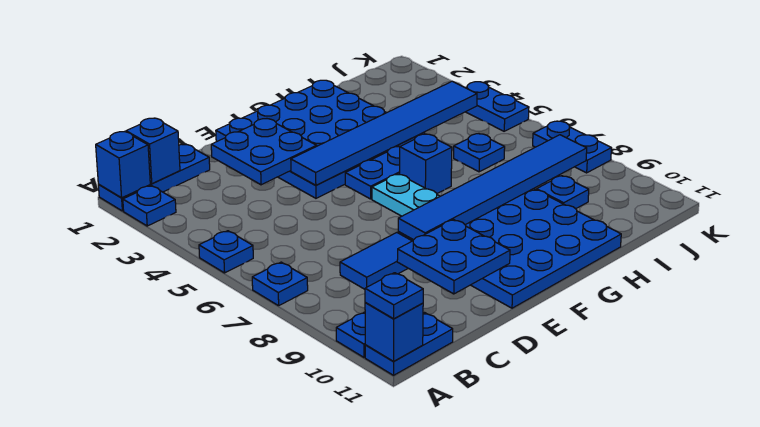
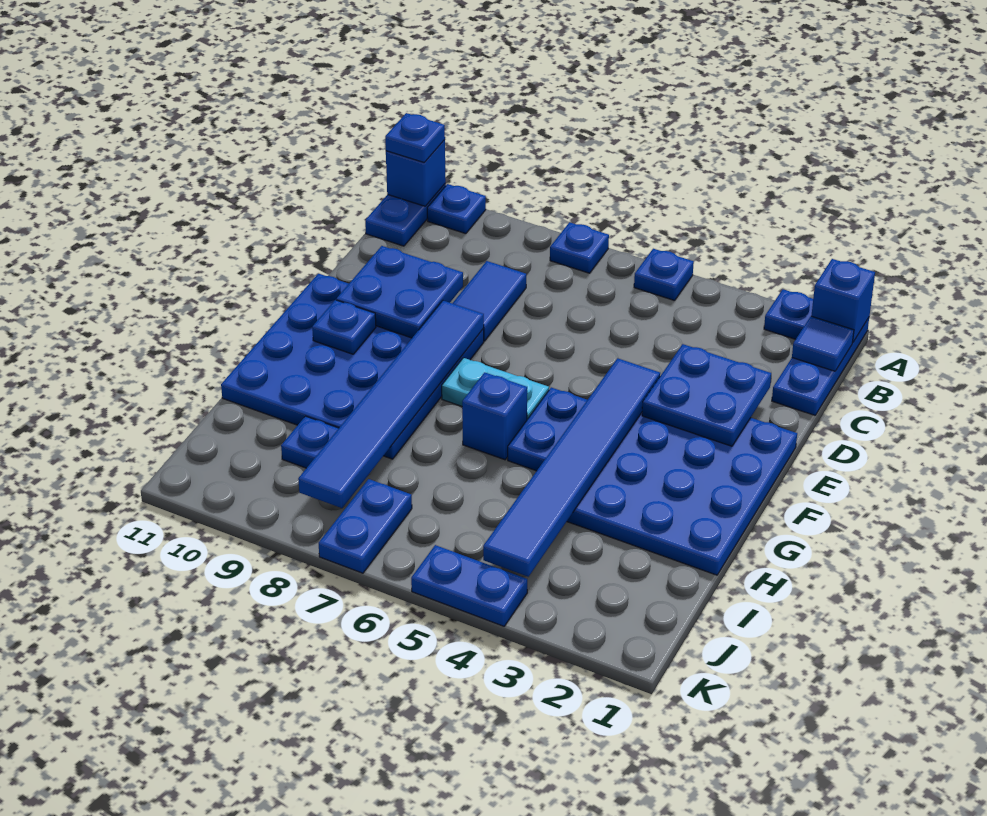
blue 1x1 brick [126,118,180,183] -> blue 1x1 tile [792,316,854,371]
blue 1x1 plate [454,134,505,172] -> blue 1x1 plate moved to [312,300,376,354]
blue 1x2 plate [533,121,611,173] -> blue 1x2 plate turned to [319,479,412,573]

